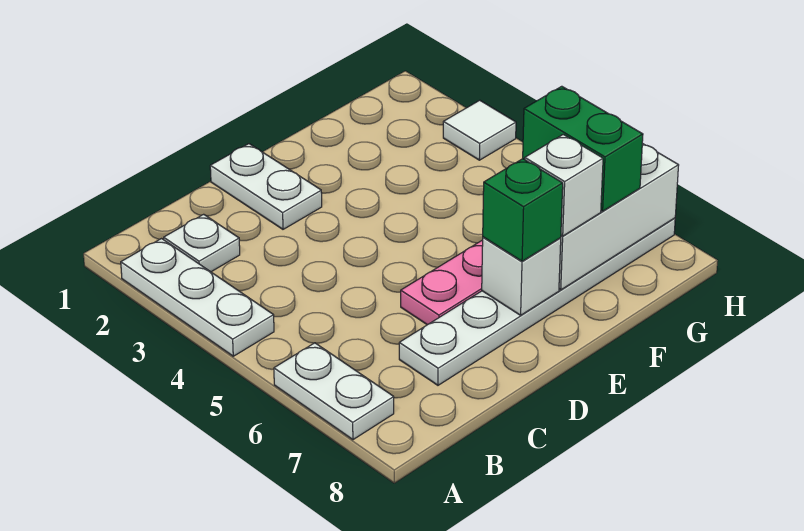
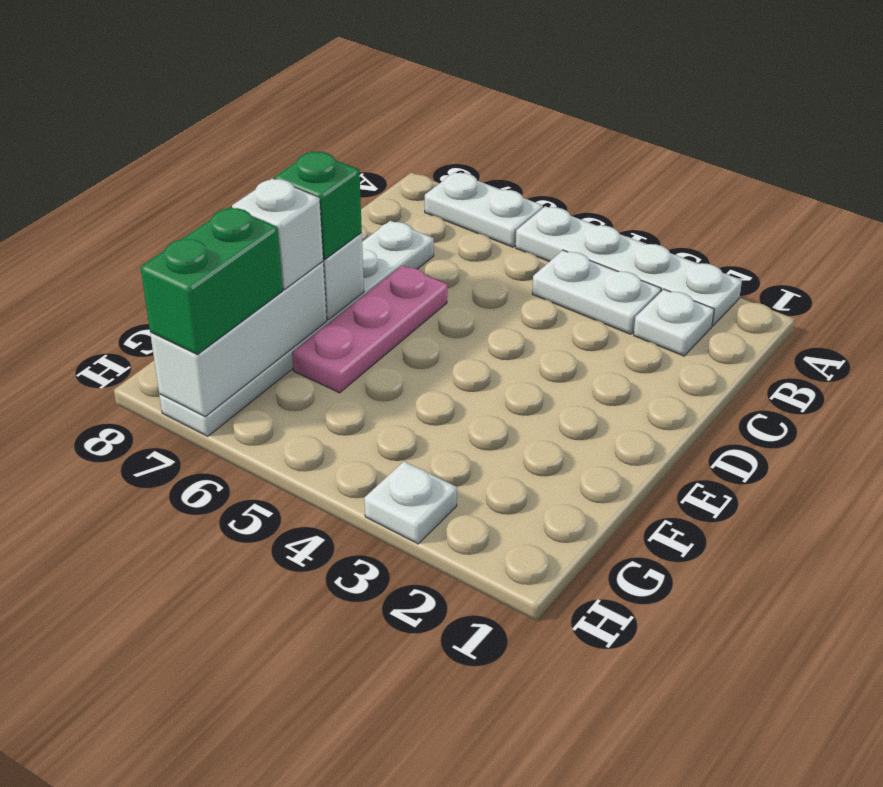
white 1x3 plate [121,239,274,356] -> white 1x4 plate [516,206,742,326]
white 1x2 plate [210,144,322,229] -> white 1x2 plate moved to [532,250,661,334]
green 1x2 brick [523,86,643,211] -> green 1x2 brick turned to [140,207,283,354]
white 1x1 tile [443,100,516,160] -> white 1x1 plate [364,461,457,544]

